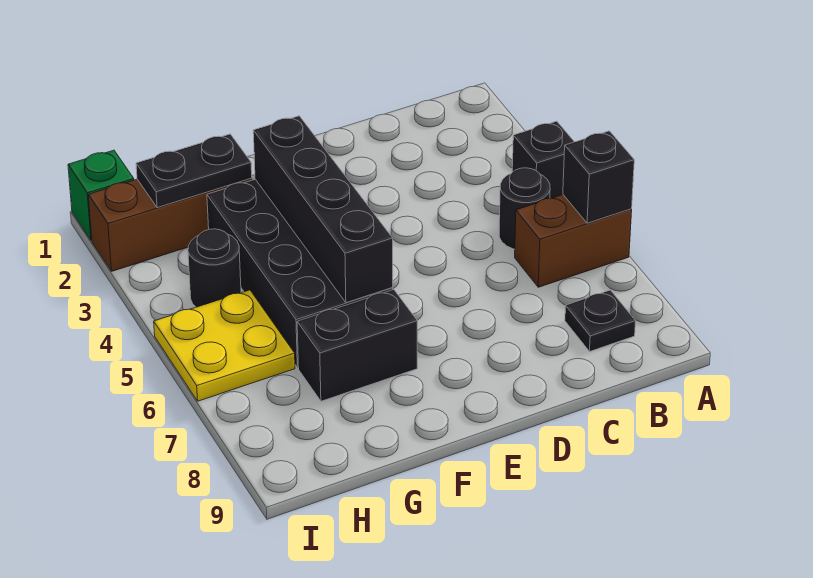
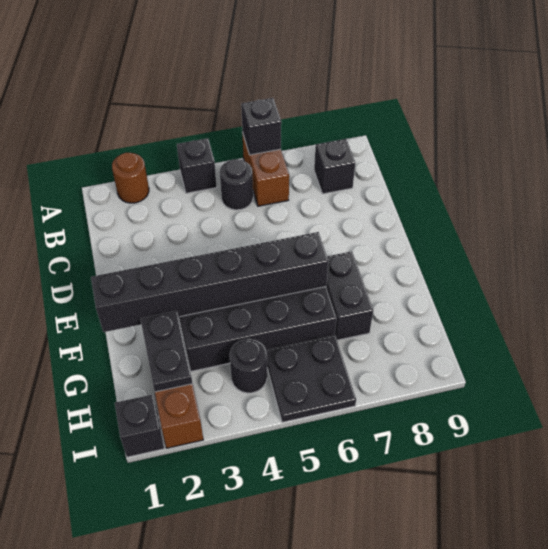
none -> brown 1x1 round brick [112,153,149,203]
black 1x1 plate [565,290,636,351] -> black 1x1 brick [314,139,355,194]
black 1x4 brick [253,116,393,303] -> black 1x6 brick [91,232,328,332]
yellow 2x2 plate [154,290,295,401] -> black 2x2 plate [266,335,356,422]
green 1x1 brick [68,150,134,241] -> black 1x1 brick [115,394,164,457]

